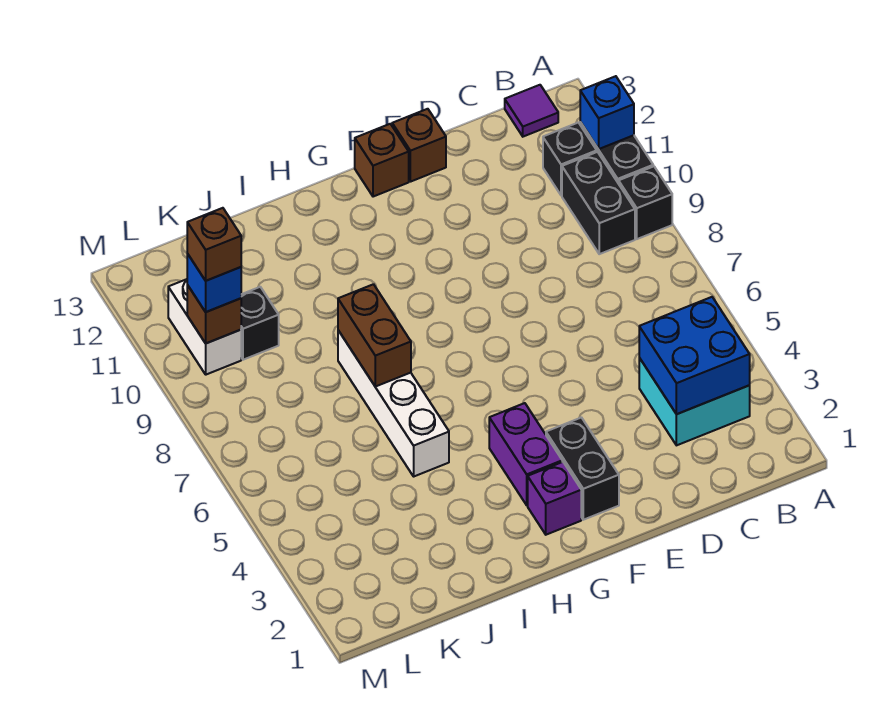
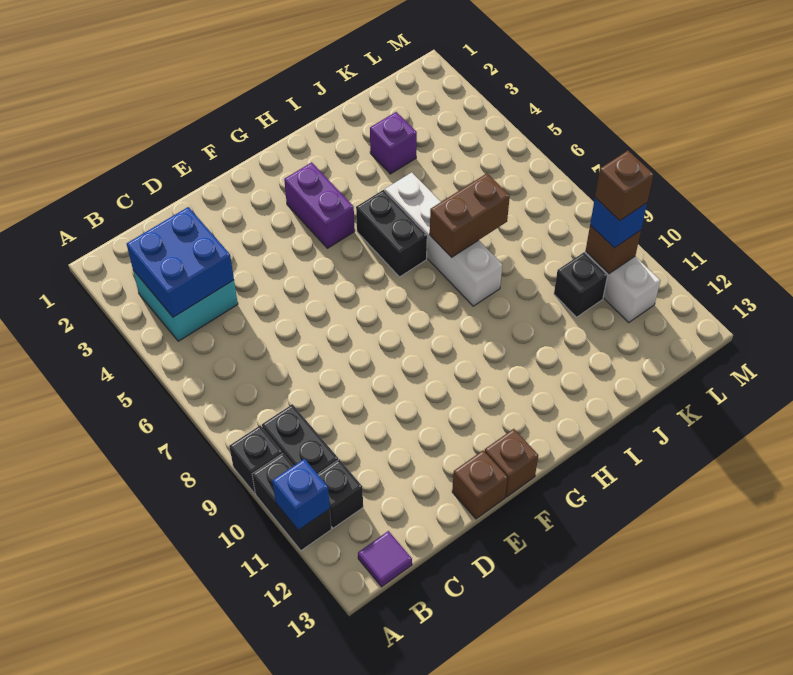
black 1x2 brick [546,418,619,520] -> black 1x2 brick moved to [356,190,427,277]
purple 1x1 brick [528,462,581,535] -> purple 1x1 brick moved to [370,112,417,174]
brown 1x2 brick [338,284,411,387] -> brown 1x2 brick turned to [430,173,510,257]

